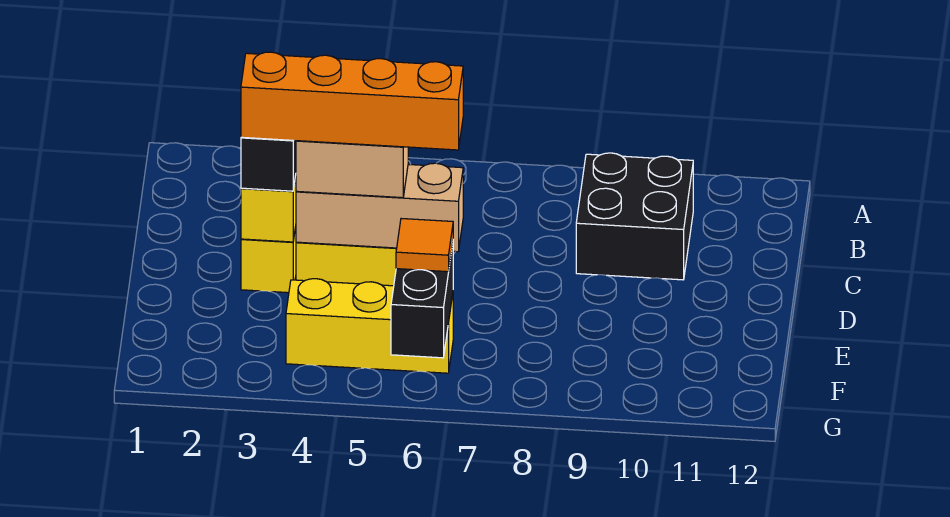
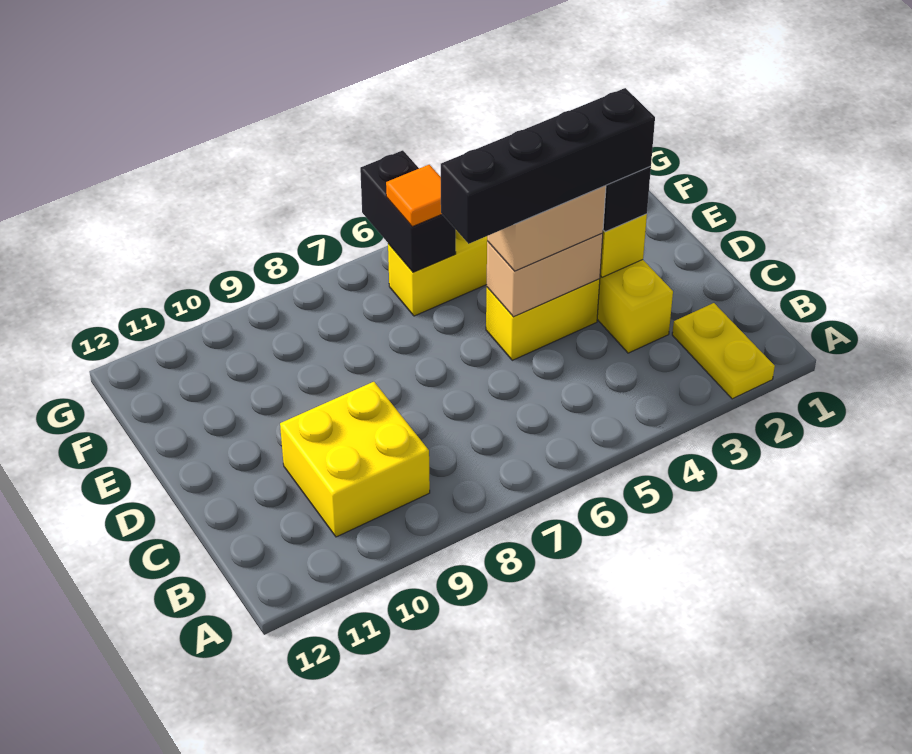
none -> yellow 1x2 plate [672,303,775,399]
black 2x2 brick [576,153,693,280] -> yellow 2x2 brick [280,382,430,537]
orange 1x4 brick [241,52,463,150] -> black 1x4 brick [441,88,655,244]
tan 1x3 brick [296,163,463,252] -> tan 1x2 brick [487,233,603,317]

